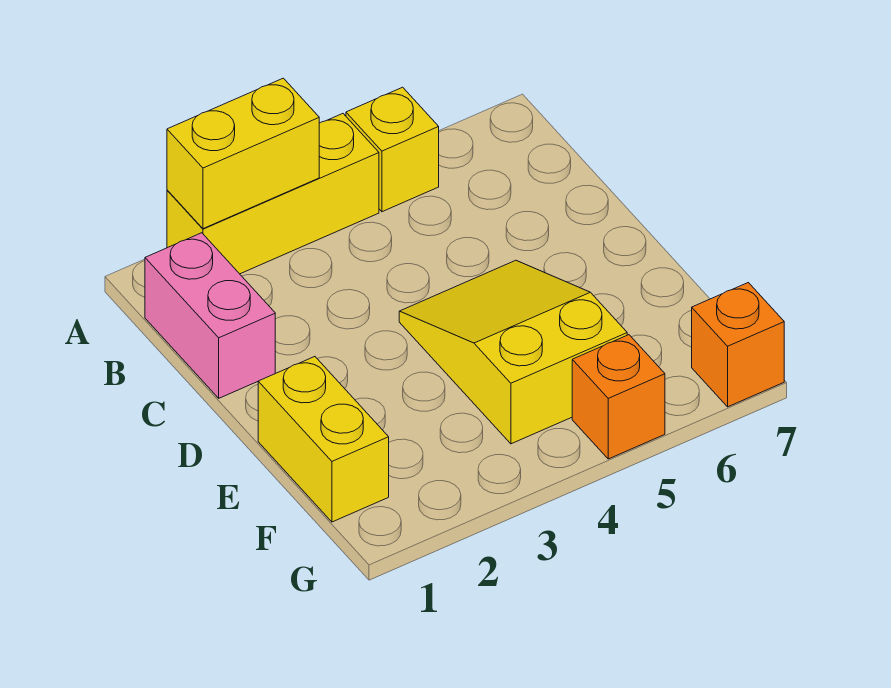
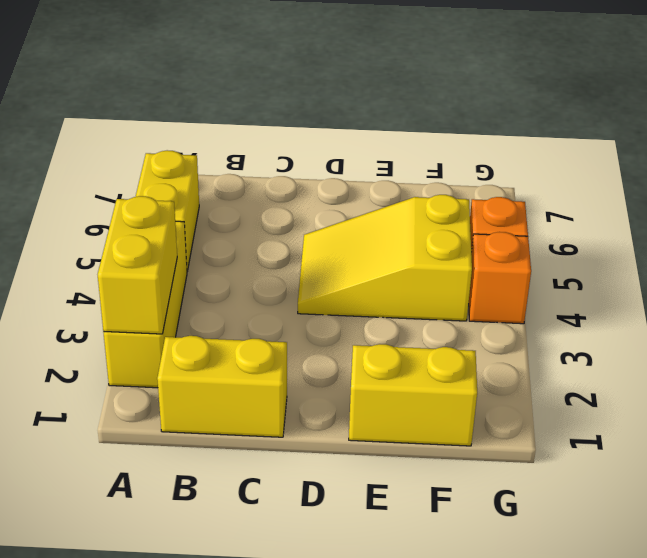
yellow 1x1 brick [346,87,439,212] -> yellow 1x2 brick [136,150,199,271]
pink 1x2 brick [145,233,275,398] -> yellow 1x2 brick [157,336,287,437]
orange 1x1 brick [692,283,784,407] -> orange 1x1 brick moved to [469,232,531,324]

